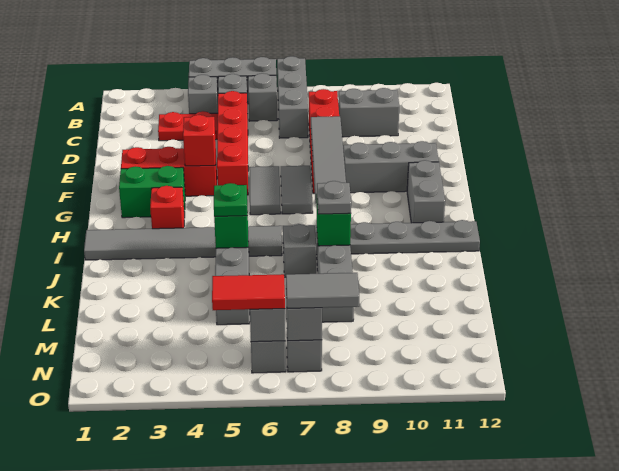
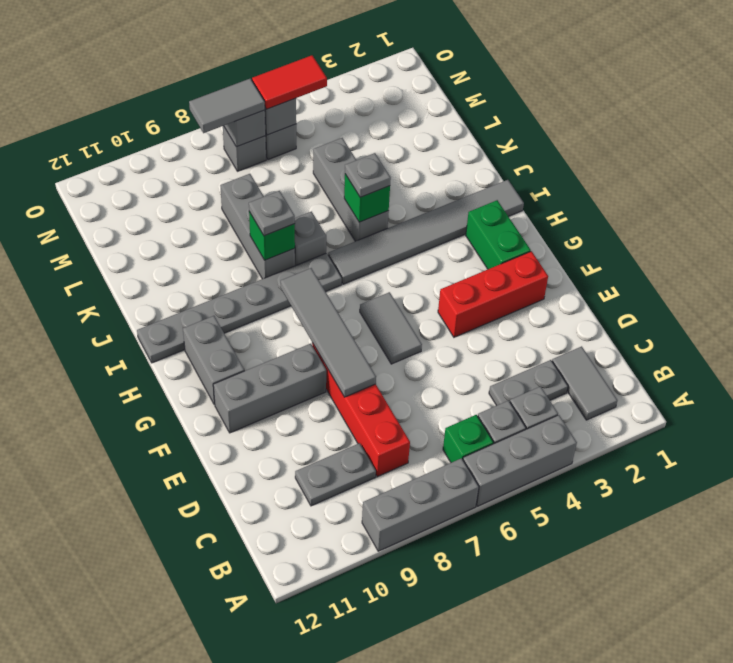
grey 1x3 brick [277,56,308,138] -> grey 1x3 brick turned to [362,458,479,551]
grey 1x1 brick [248,73,277,121] -> green 1x1 brick [443,415,494,463]
red 1x2 plate [158,111,218,141] -> grey 1x2 plate [489,360,568,406]
red 1x4 brick [217,91,248,195] -> none
grey 1x2 brick [338,88,399,137] -> grey 1x2 plate [295,443,376,506]
red 1x1 brick [183,115,216,166] -> none
grey 1x2 tile [281,166,313,214] -> grey 1x2 tile moved to [552,346,617,420]
green 1x2 brick [119,166,185,218] -> green 1x2 brick turned to [466,200,531,269]
red 1x1 brick [150,186,185,229] -> none
green 1x1 plate [214,183,247,217] -> grey 1x1 plate [345,153,391,197]

